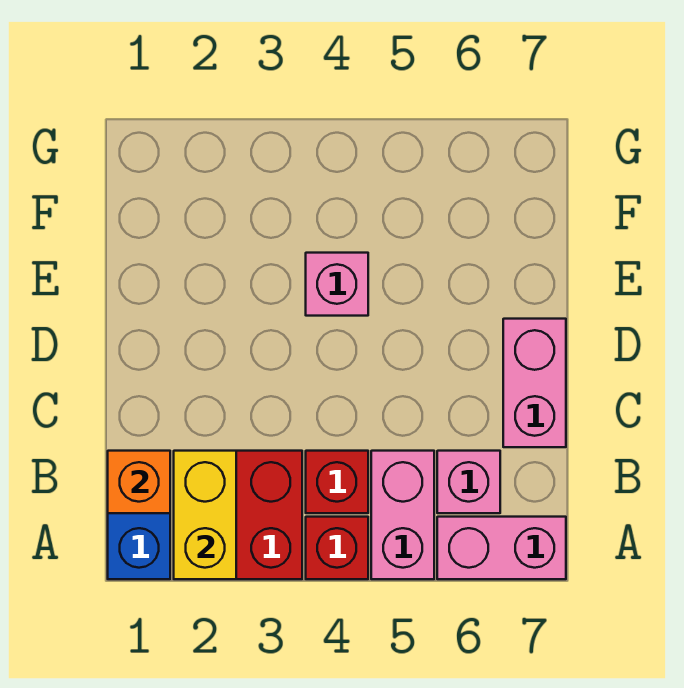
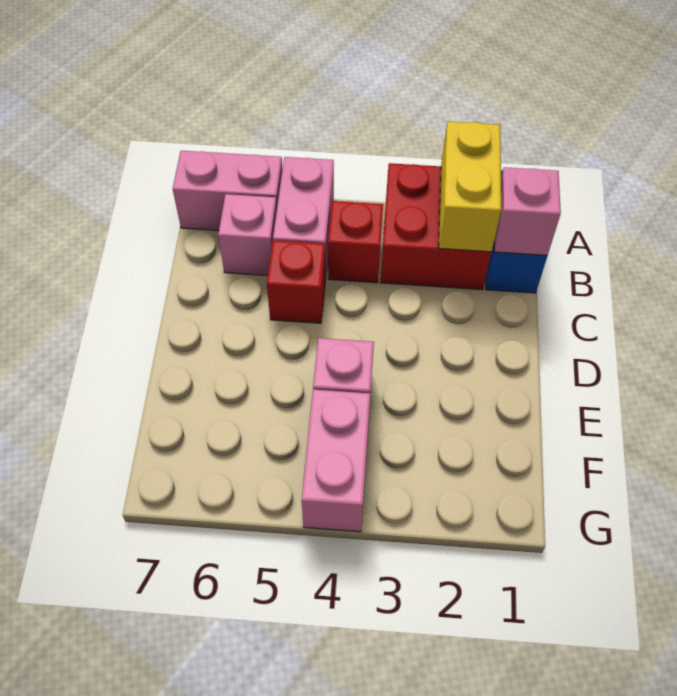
red 1x1 brick [306,517,368,579] -> red 1x1 brick moved to [267,240,326,323]
orange 1x1 brick [108,451,170,513] -> pink 1x1 brick [494,167,561,255]
pink 1x2 brick [503,319,566,447] -> pink 1x2 brick moved to [302,390,370,532]

